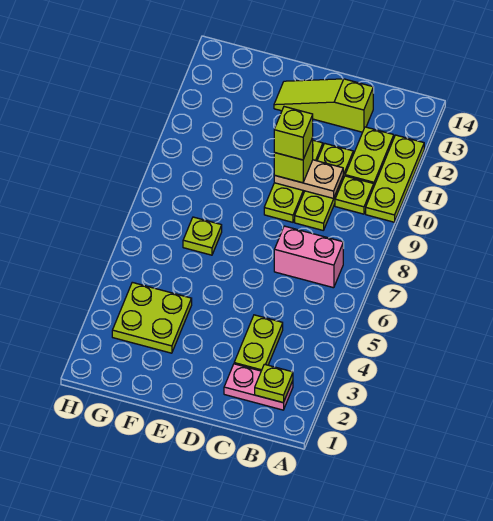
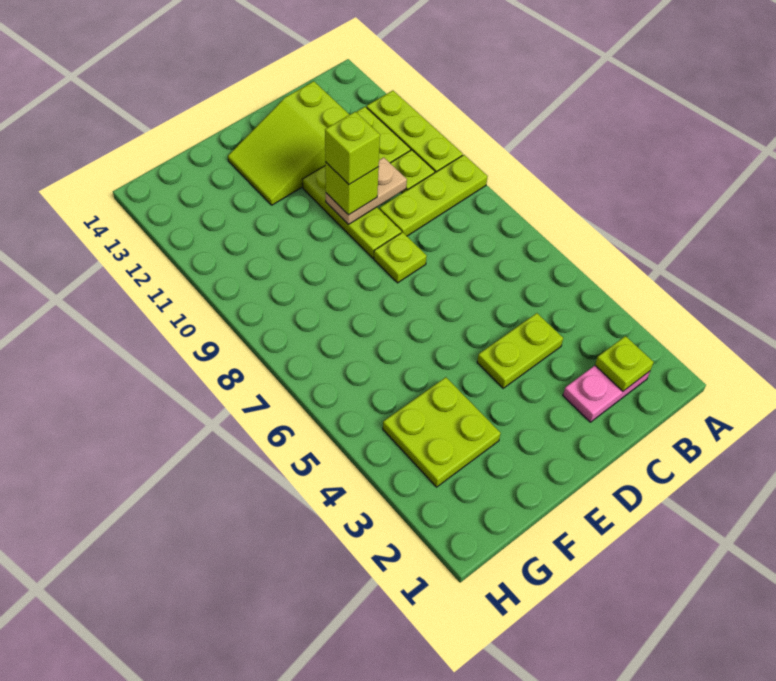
pink 1x2 brick [274,226,343,288] -> none
lime 1x2 plate [234,315,283,371] -> lime 1x2 plate turned to [477,313,563,388]
lime 1x3 plate [295,143,353,230] -> lime 1x3 plate turned to [379,155,488,236]
lime 1x3 slope [274,79,373,132] -> lime 2x3 slope [228,81,349,205]
lime 1x1 plate [183,217,222,255] -> lime 1x1 plate moved to [374,232,427,283]

